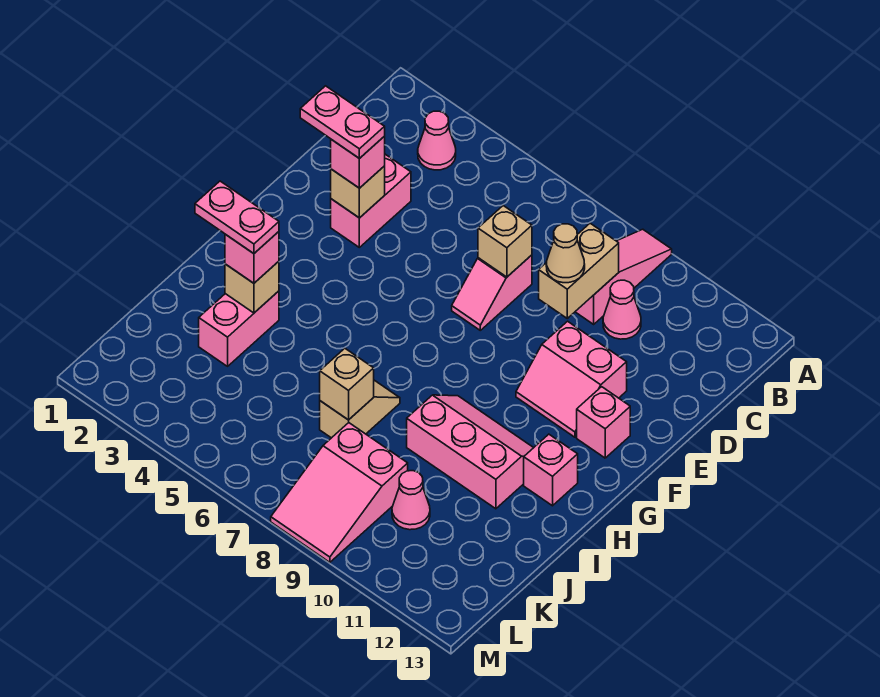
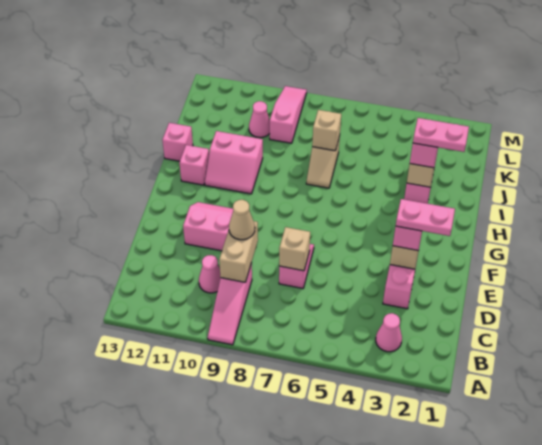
pink 1x1 brick [577,387,630,458] -> pink 1x1 brick moved to [163,123,193,161]
pink 2x3 slope [407,395,533,509] -> pink 2x2 slope [205,131,263,194]
pink 2x3 slope [271,423,408,562] -> pink 1x3 slope [270,86,307,143]

